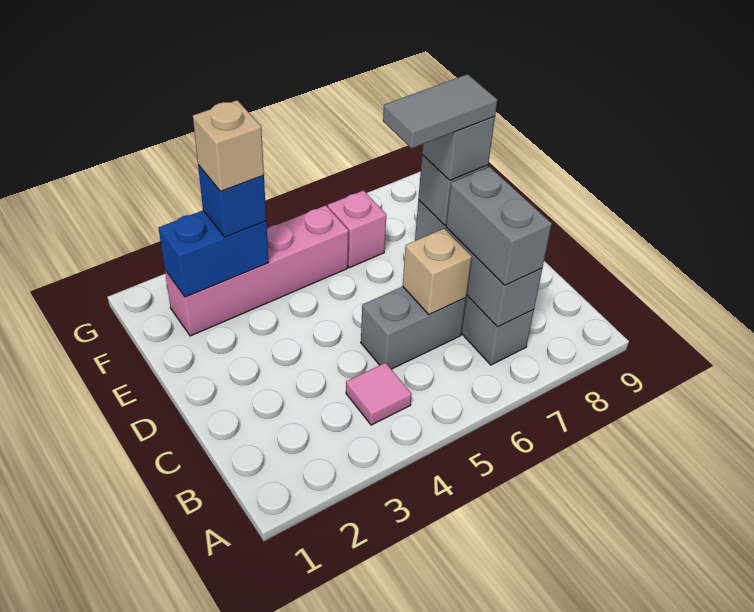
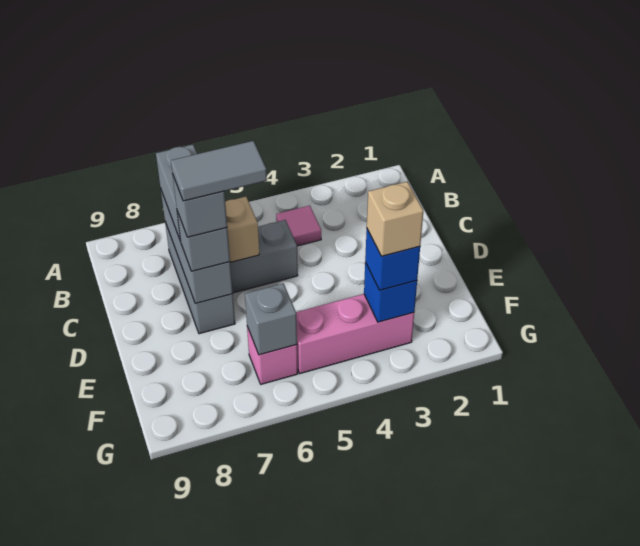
pink 1x4 brick [165,205,348,336] -> pink 1x3 brick [296,294,414,373]
blue 1x2 brick [159,211,268,297] -> blue 1x1 brick [364,263,417,322]
none -> grey 1x1 brick [245,283,297,355]

